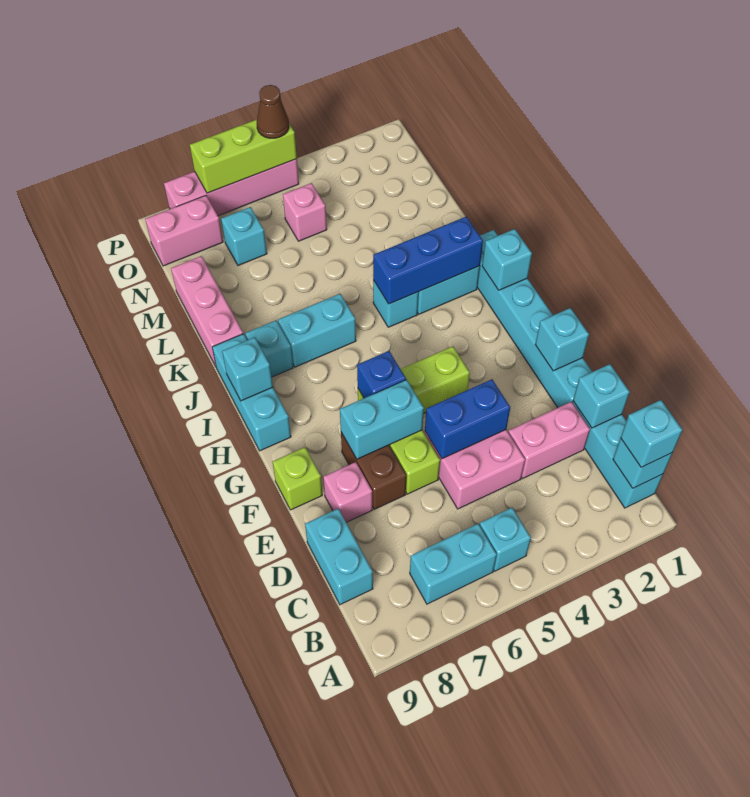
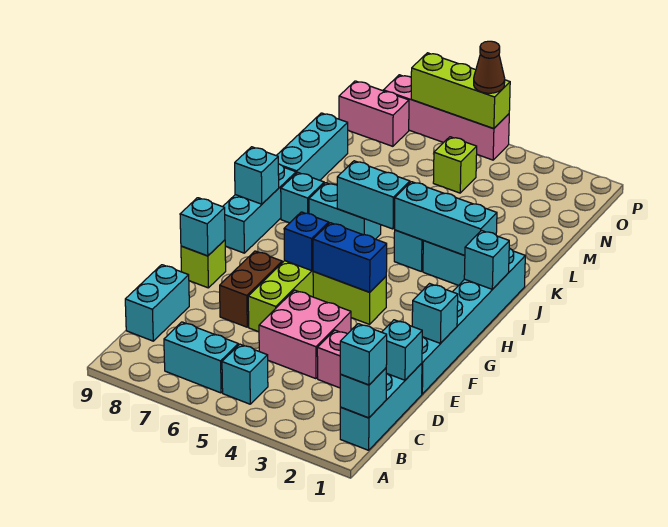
blue 1x2 brick [425,379,510,459] -> blue 1x2 brick moved to [313,223,387,292]
pink 1x1 brick [323,462,372,522] -> none
cyan 1x2 brick [340,380,424,459] -> cyan 1x2 brick moved to [337,161,410,229]
blue 1x3 brick [373,217,483,304] -> cyan 1x3 brick [395,182,497,255]
pink 1x3 brick [171,256,243,367] -> cyan 1x3 brick [276,113,348,180]
pink 1x1 brick [283,183,327,241] -> lime 1x1 brick [433,137,477,193]
cyan 1x1 brick [221,207,267,266] -> cyan 1x1 brick moved to [180,198,225,256]

